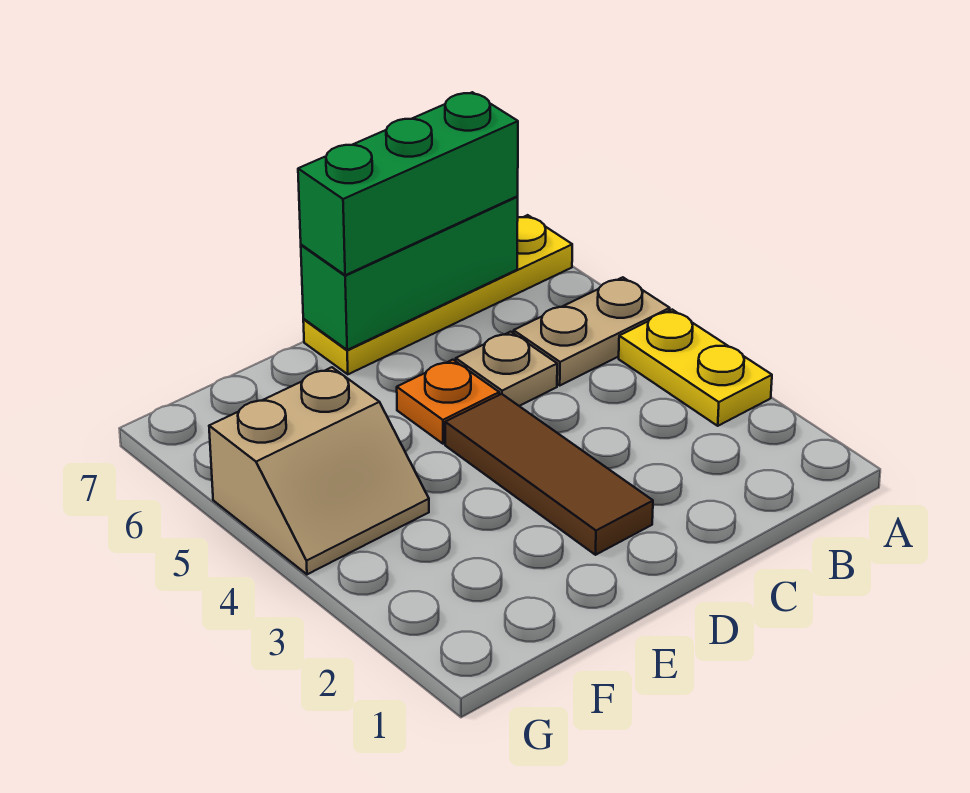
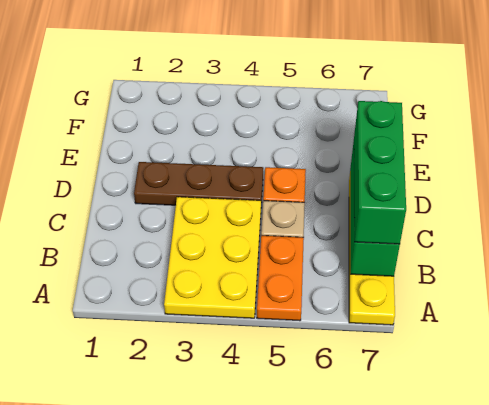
yellow 1x2 plate [619,310,772,426] -> yellow 2x3 plate [164,197,261,318]
tan 1x2 plate [514,277,670,385] -> orange 1x2 plate [257,236,304,321]
brown 1x3 tile [445,394,653,555] -> brown 1x3 plate [134,162,263,205]
tan 2x2 slope [209,367,429,574] -> none

